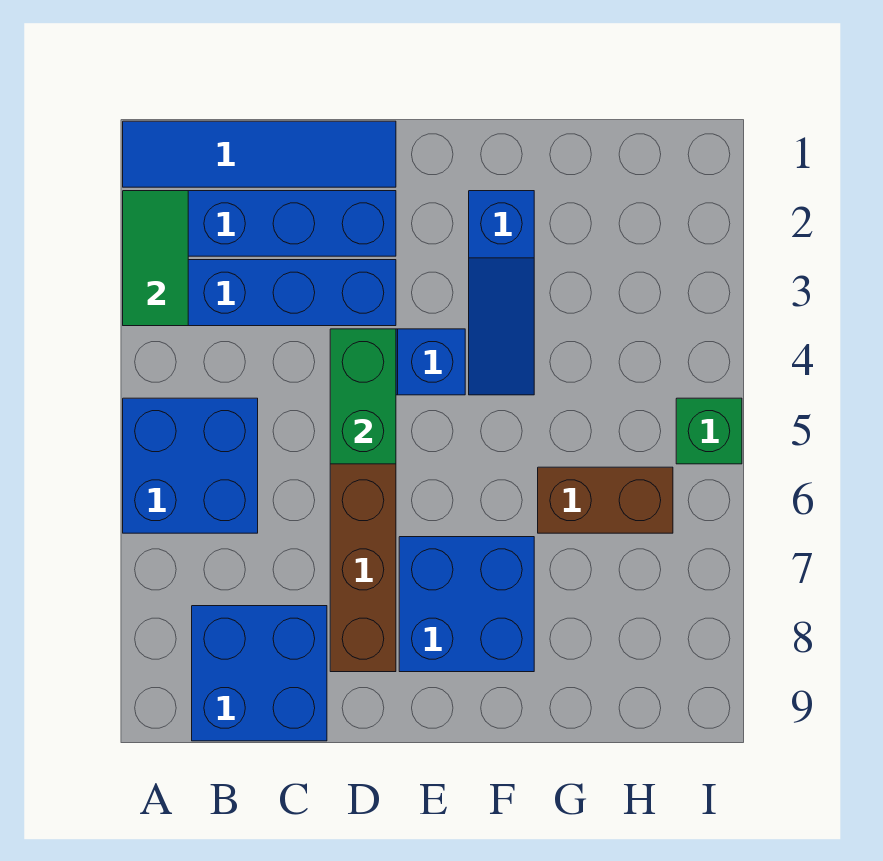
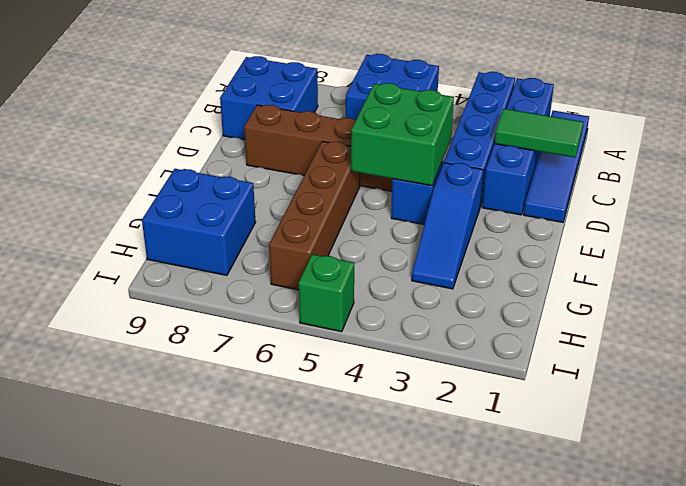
green 1x2 tile [123,191,188,326] -> green 1x2 tile moved to [494,109,583,157]
green 1x2 brick [330,329,396,464] -> green 2x2 brick [351,83,454,186]
blue 2x2 brick [399,537,534,672] -> blue 2x2 brick moved to [142,169,256,275]
blue 1x3 slope [469,191,534,395] -> blue 1x3 slope turned to [412,163,483,289]
brown 1x2 brick [538,467,673,533] -> brown 1x4 brick [269,141,360,290]

